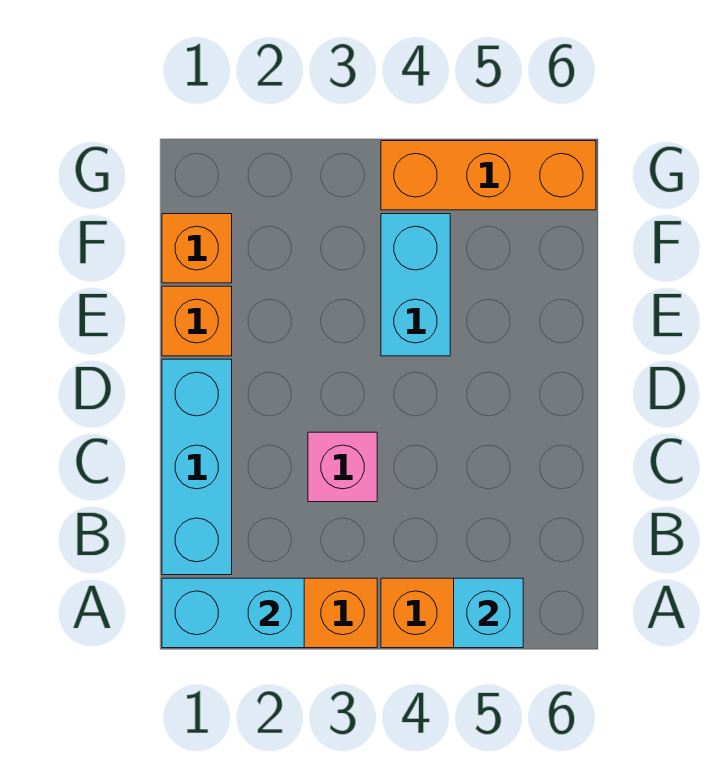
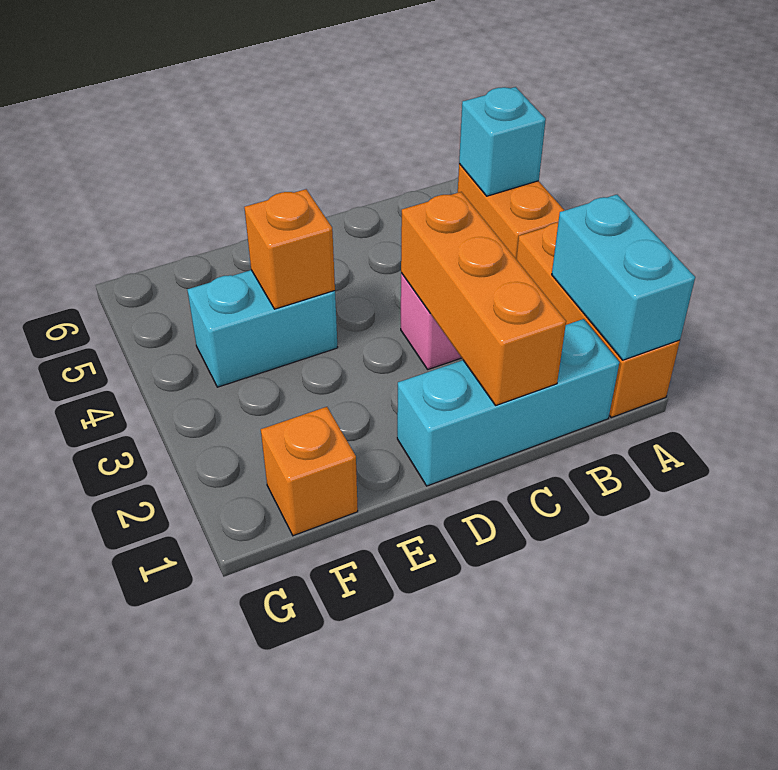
orange 1x1 brick [162,286,232,356] -> orange 1x1 brick moved to [244,189,335,309]
orange 1x3 brick [381,141,596,210] -> orange 1x3 brick moved to [401,192,566,405]

